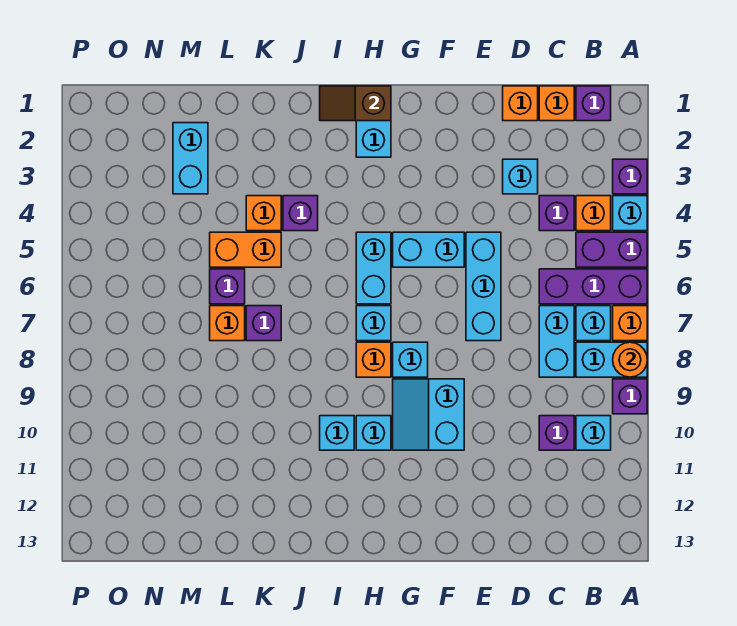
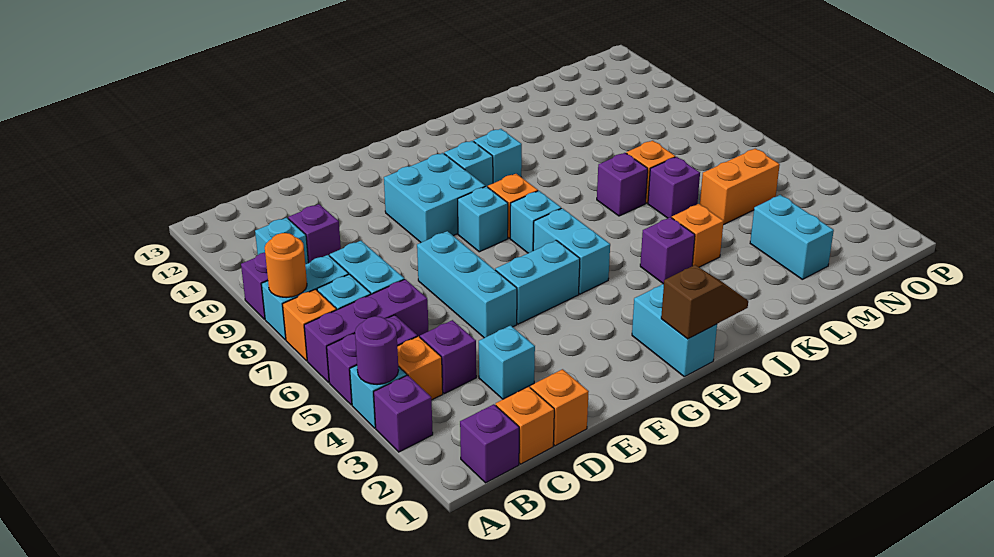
none -> purple 1x1 round brick [355,316,399,385]
cyan 2x2 slope [393,379,464,450] -> cyan 2x2 brick [384,153,485,242]
orange 1x2 brick [210,232,281,267] -> orange 1x2 brick moved to [700,149,780,225]

